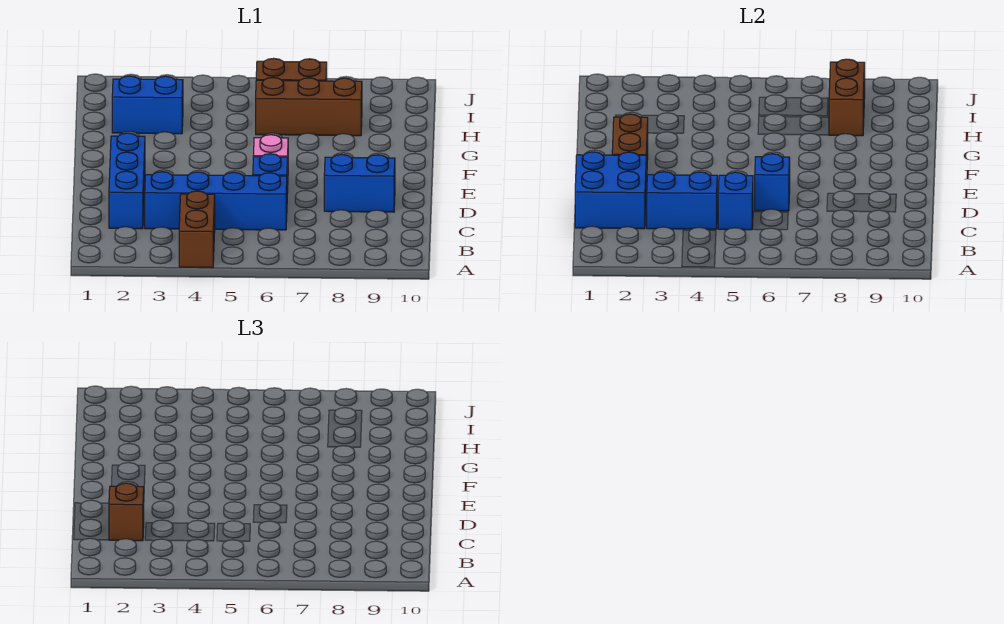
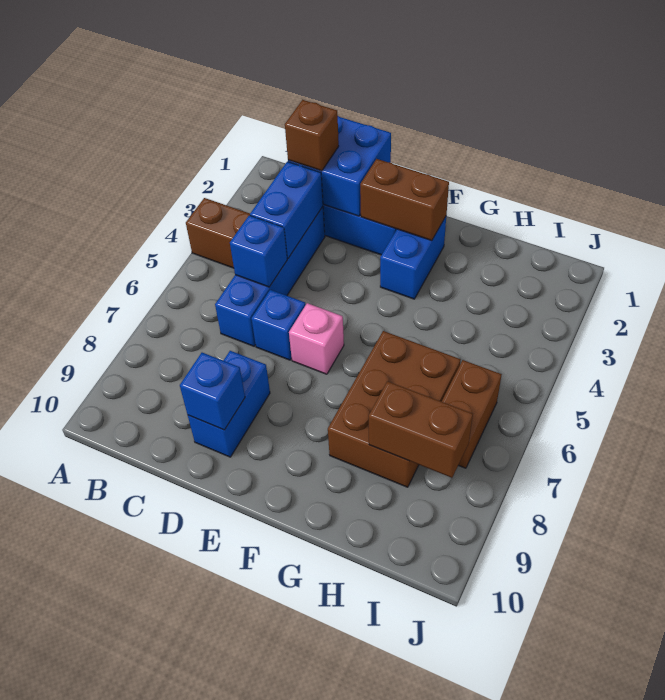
blue 1x1 brick [755,154,790,211] -> blue 1x1 brick moved to [180,353,245,430]
blue 1x2 brick [112,76,183,134] -> blue 1x2 brick moved to [380,217,446,299]
brown 1x3 brick [256,78,362,136] -> brown 2x3 brick [328,331,461,487]

